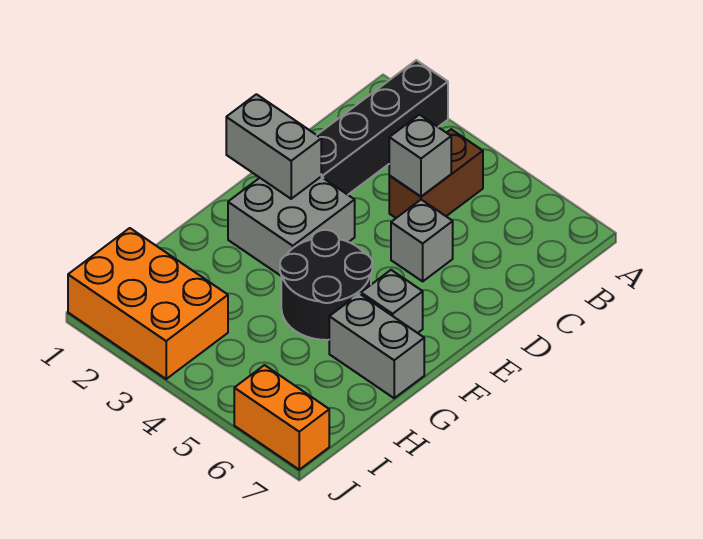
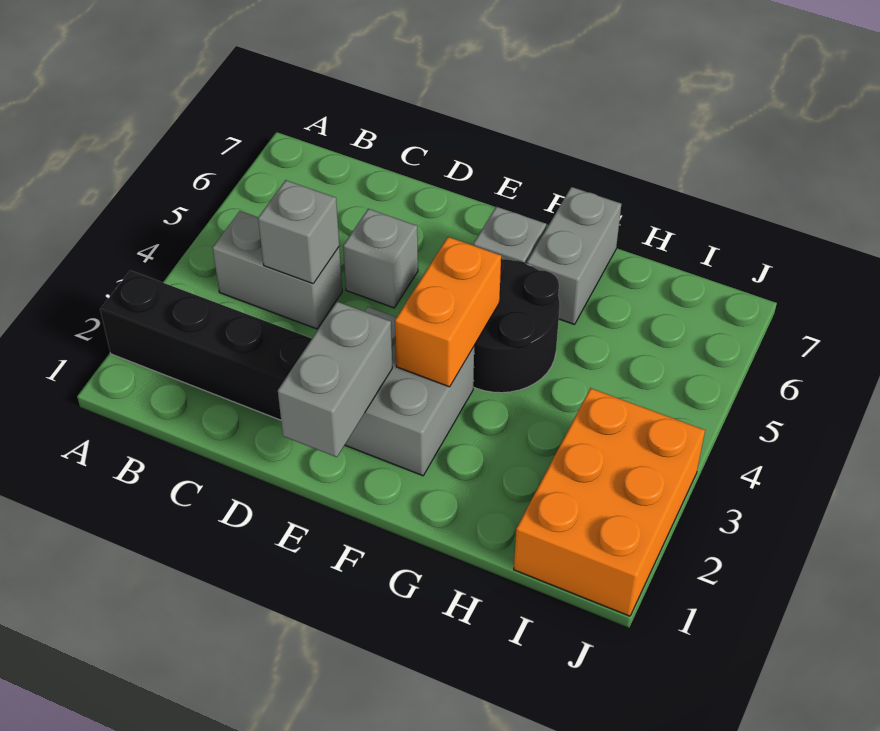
brown 1x2 brick [389,129,483,218] -> grey 1x2 brick [213,211,342,329]
orange 1x2 brick [234,365,329,470] -> orange 1x2 brick moved to [395,237,501,387]

